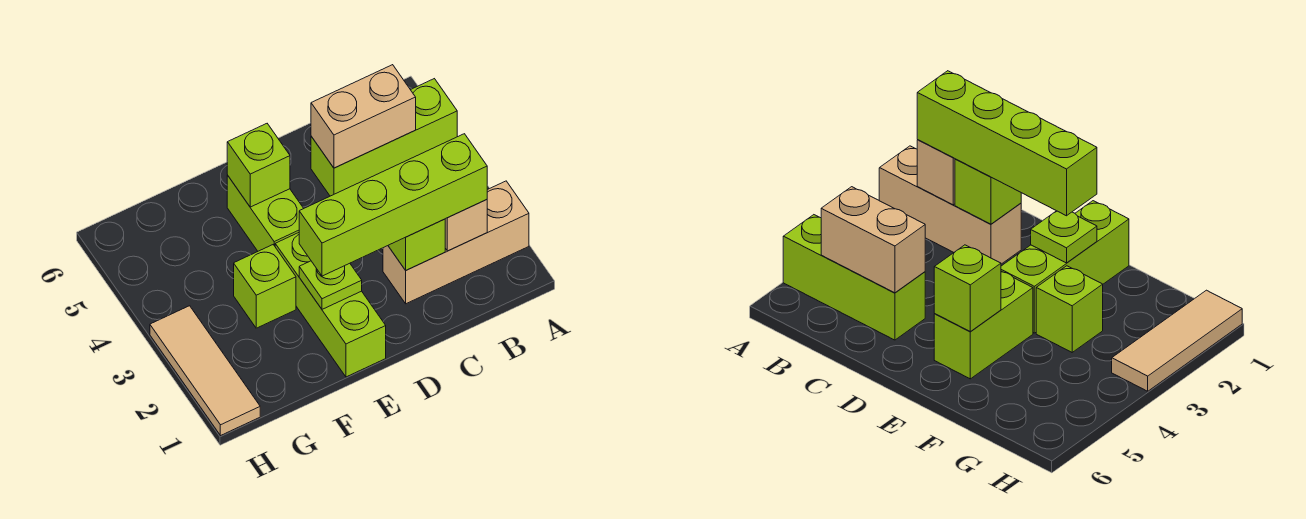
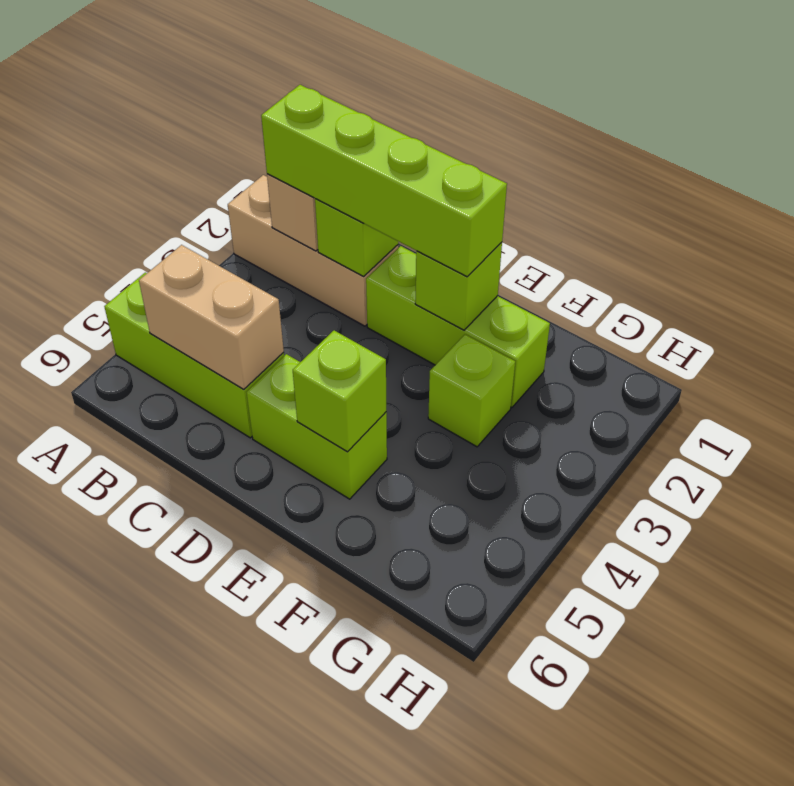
lime 1x3 brick [275,233,386,377] -> lime 1x3 brick turned to [366,246,550,407]
lime 1x1 plate [299,261,362,309] -> lime 1x1 brick [415,242,502,330]
lime 1x2 brick [227,175,304,251] -> lime 1x2 brick turned to [246,354,387,499]
tan 1x3 tile [150,306,260,436] -> none

